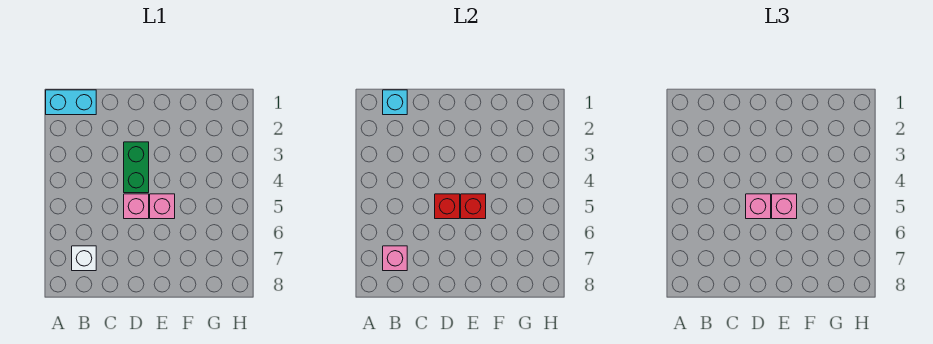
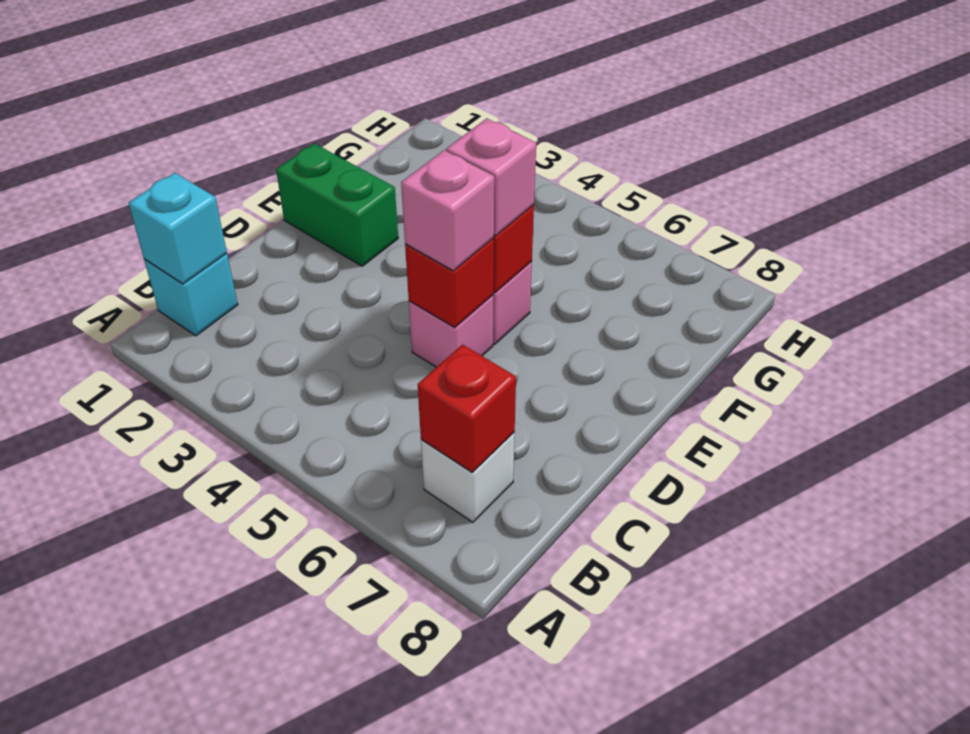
cyan 1x2 brick [46,90,96,115] -> cyan 1x1 brick [144,253,238,336]
pink 1x1 brick [383,246,407,271] -> red 1x1 brick [418,345,516,472]
green 1x2 brick [124,142,149,193] -> green 1x2 brick moved to [276,143,398,266]

